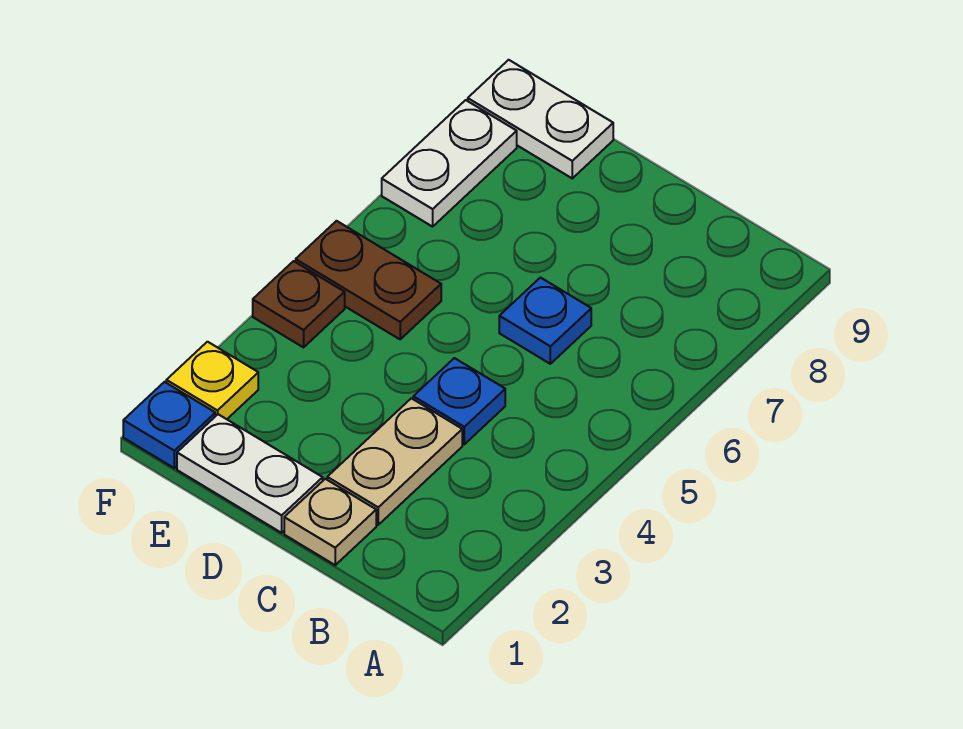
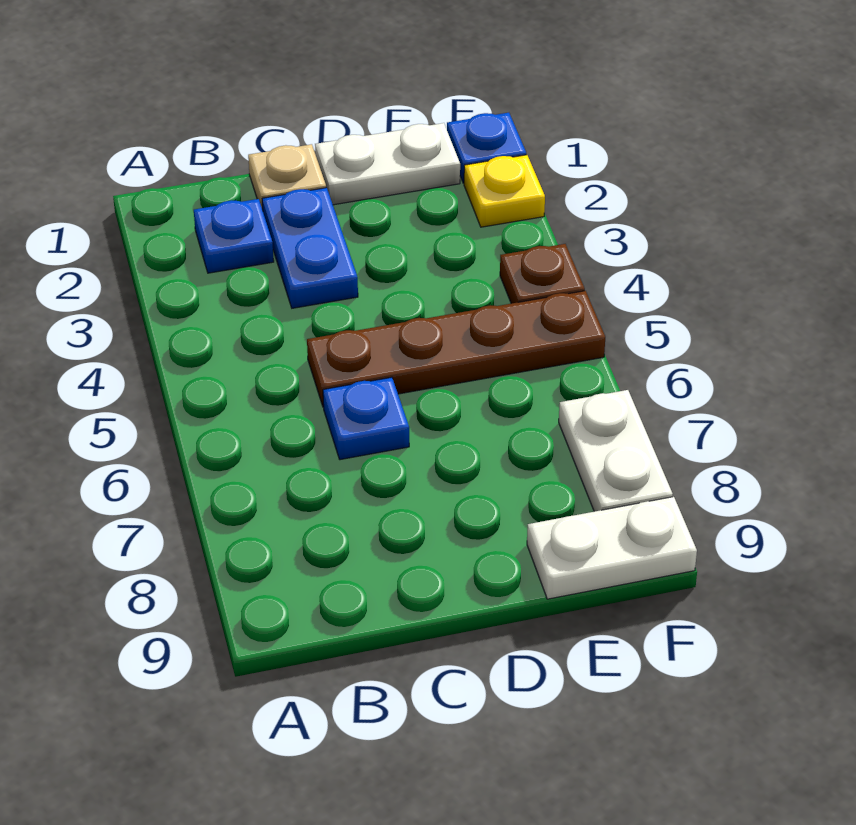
tan 1x2 plate [327,398,462,525] -> blue 1x2 plate [262,188,358,308]
blue 1x1 plate [413,358,505,444] -> blue 1x1 plate moved to [194,199,274,273]
brown 1x2 plate [296,221,441,339] -> brown 1x4 plate [307,291,605,407]

